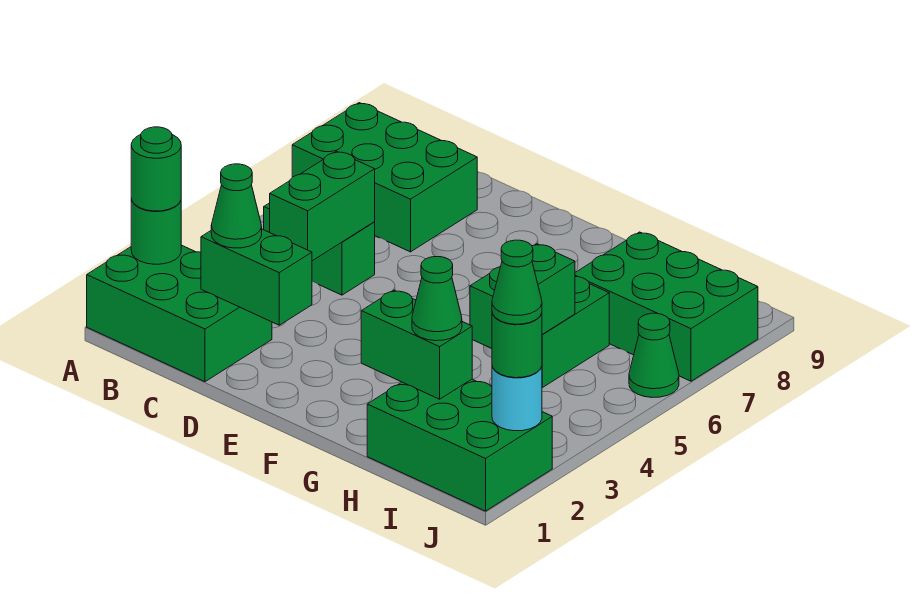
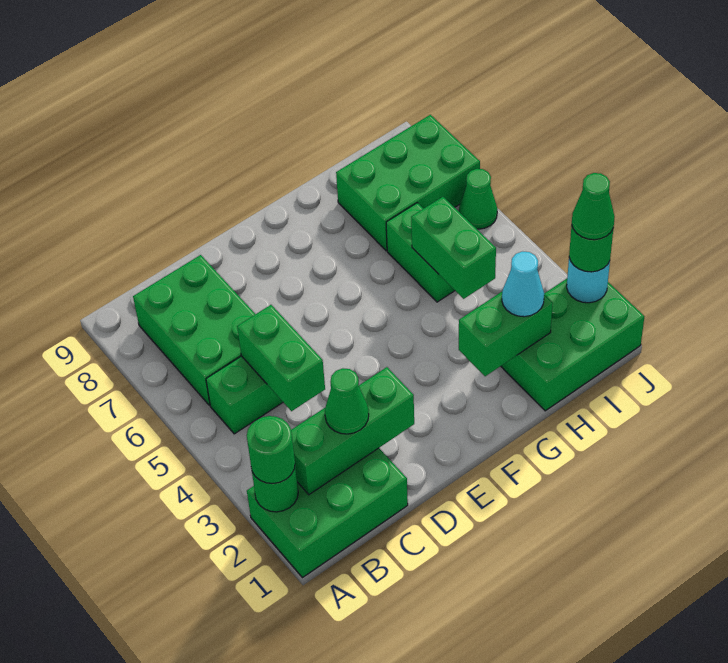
green 2x3 brick [292,103,477,252] -> green 2x3 brick turned to [133,255,255,406]
green 1x2 brick [201,229,312,325] -> green 1x3 brick [291,367,414,495]
green 1x1 cone [412,257,462,341] -> cyan 1x1 cone [502,251,544,317]

